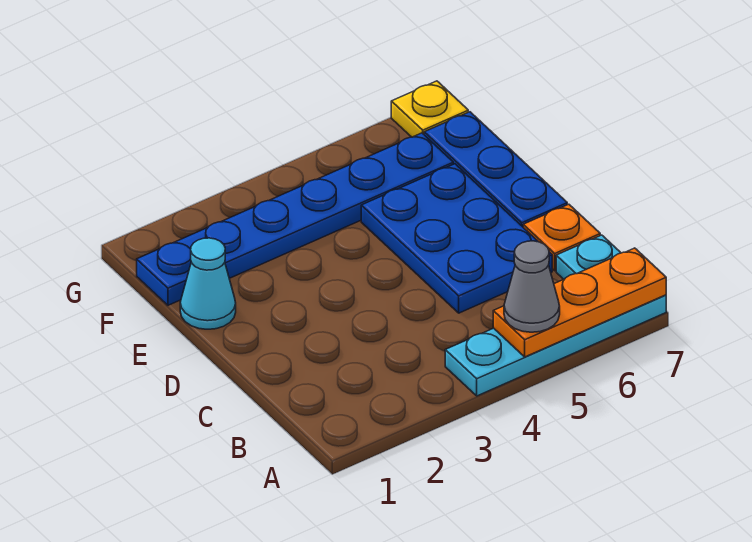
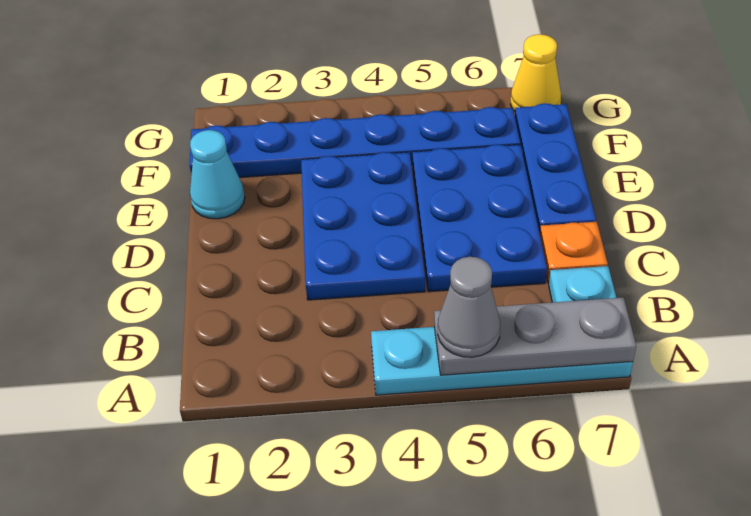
orange 1x3 plate [493,248,666,357] -> grey 1x3 plate [434,297,636,375]
none -> blue 2x3 plate [301,152,425,300]
yellow 1x1 plate [391,81,468,137] -> yellow 1x1 cone [510,34,561,111]

